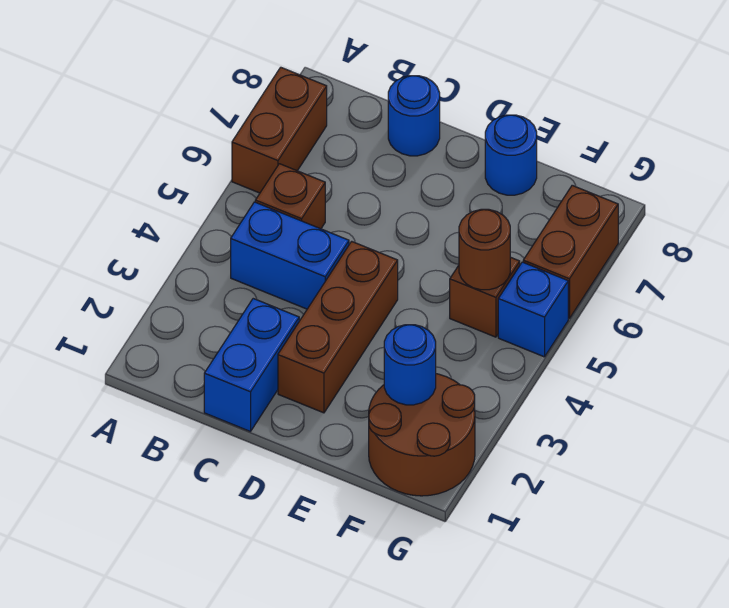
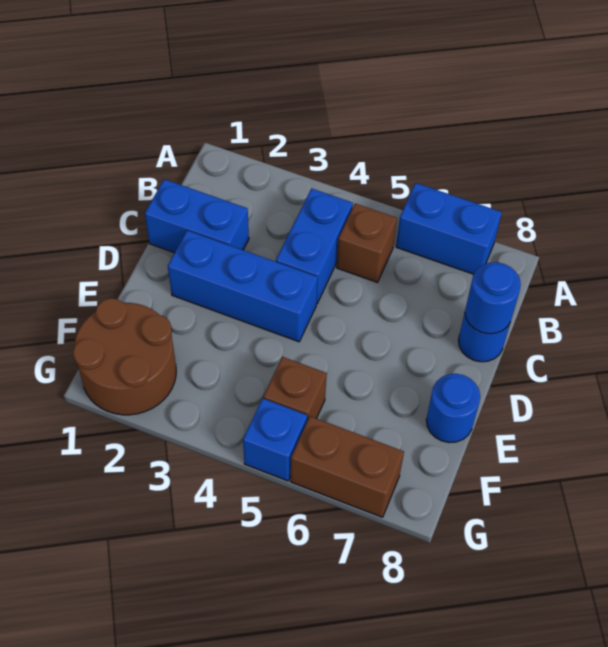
brown 1x2 brick [232,67,327,193] -> blue 1x2 brick [396,183,502,274]
brown 1x3 brick [278,241,398,413] -> blue 1x3 brick [168,230,318,342]
blue 1x1 round brick [384,325,436,405] -> blue 1x1 round brick moved to [465,262,521,334]
brown 1x1 round brick [459,209,510,290] -> none

